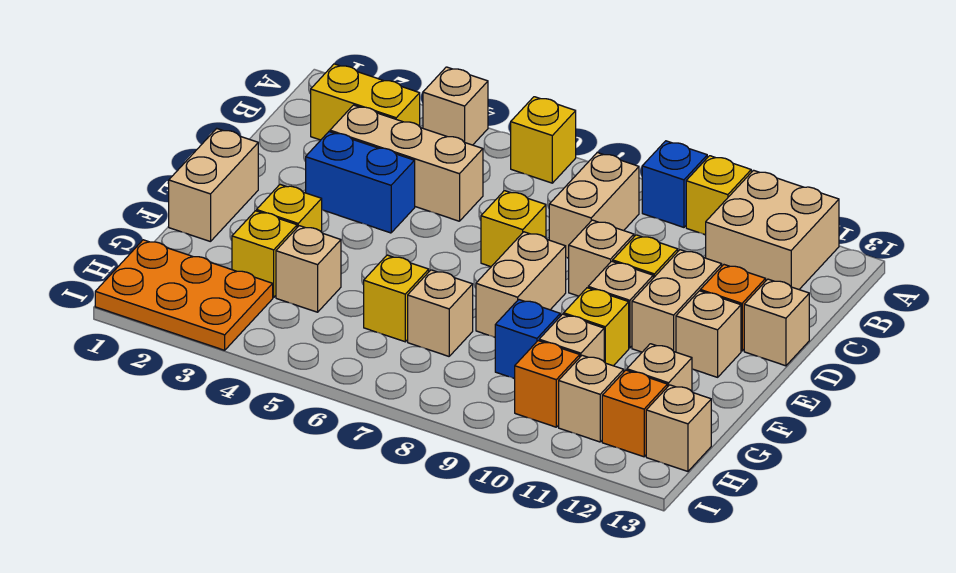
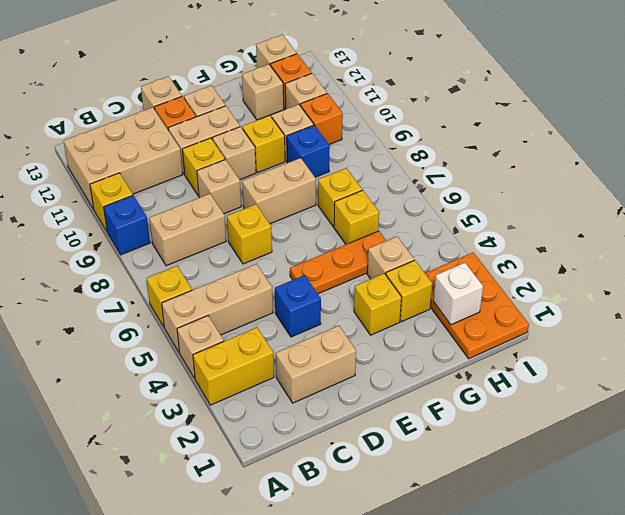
tan 2x2 brick [706,170,839,289] -> tan 2x3 brick [64,107,183,209]
yellow 1x2 brick [311,64,420,140] -> yellow 1x2 brick turned to [193,328,274,405]
tan 1x3 brick [330,105,483,221] -> tan 1x3 brick turned to [162,264,273,352]
blue 1x2 brick [306,132,415,233] -> blue 1x1 brick [275,275,321,337]
tan 1x2 brick [169,129,258,242] -> tan 1x2 brick moved to [276,326,356,403]
none -> orange 1x3 plate [290,231,386,294]
tan 1x1 brick [408,270,473,356] -> yellow 1x1 brick [318,168,362,227]
none -> white 1x1 brick [433,263,483,325]

